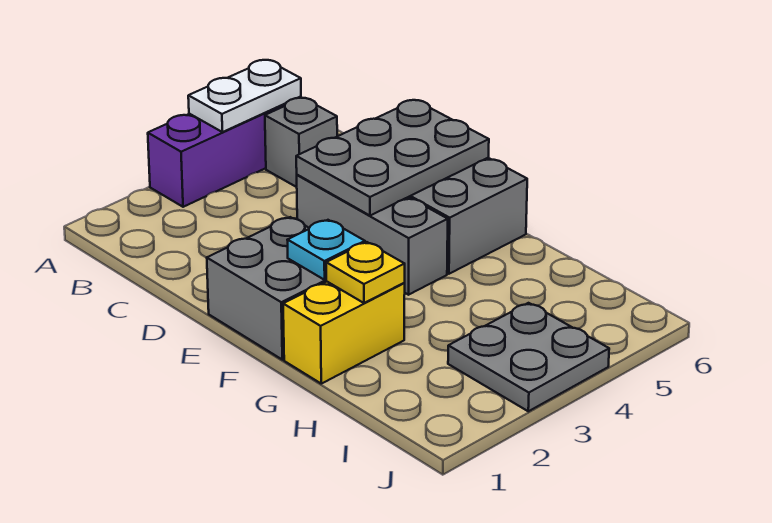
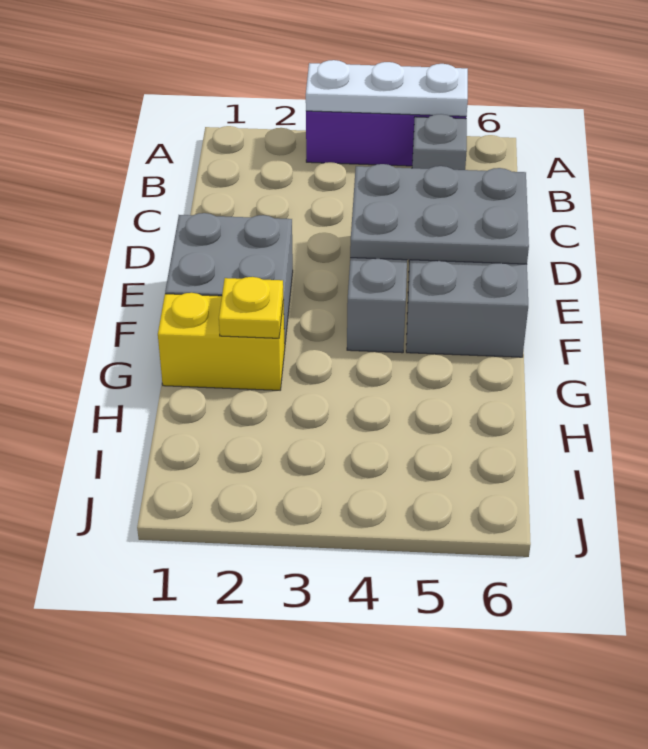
white 1x2 plate [188,60,301,132] -> white 1x3 plate [306,60,468,116]
cyan 1x1 plate [288,220,365,280] -> none
grey 2x2 plate [448,303,609,411] -> none

